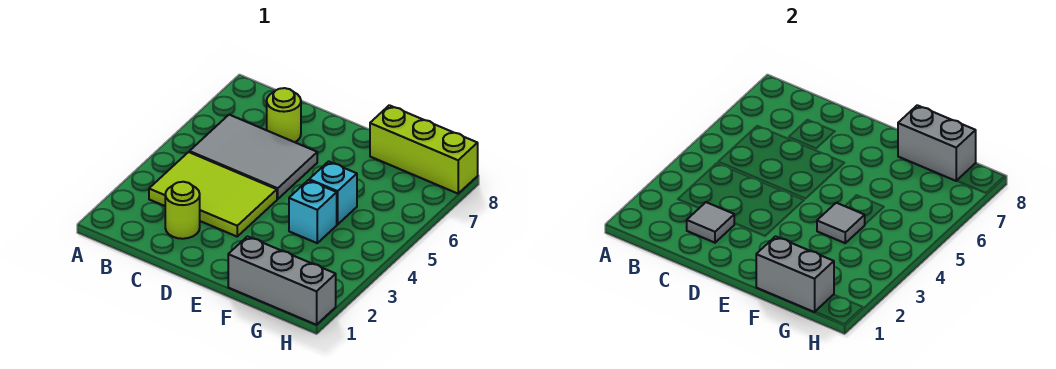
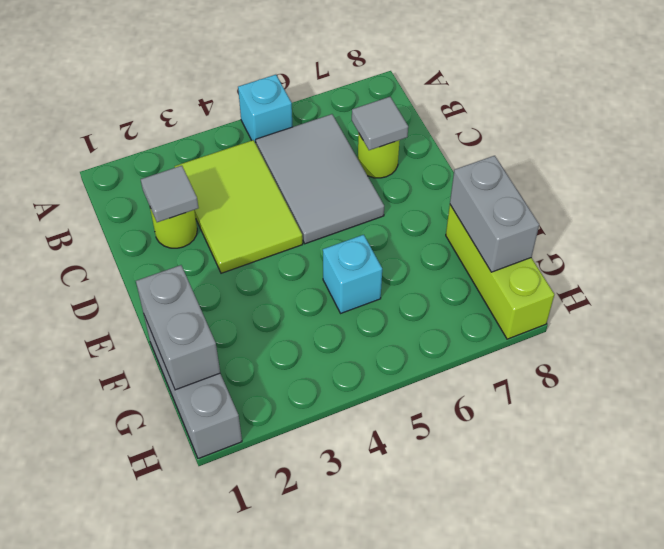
cyan 1x1 brick [289,180,337,243] -> cyan 1x1 brick moved to [238,75,293,144]
grey 1x1 tile [817,203,865,243] -> grey 1x1 tile moved to [352,97,408,150]

